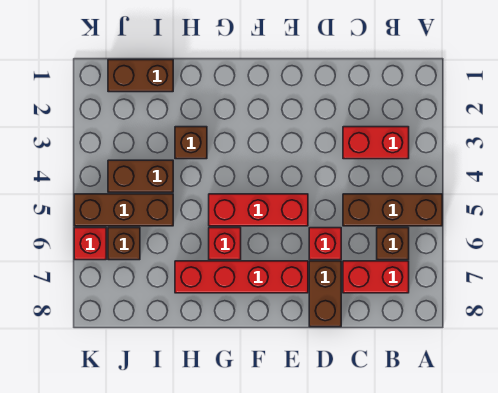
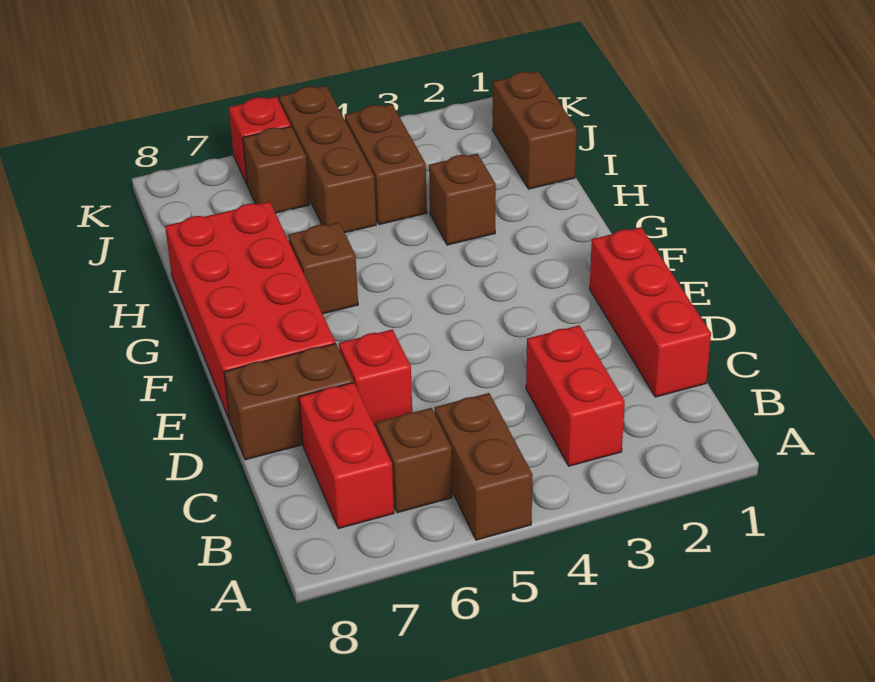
brown 1x3 brick [343,194,442,226] -> brown 1x2 brick [434,393,533,540]
red 1x3 brick [209,194,308,226] -> red 1x3 brick moved to [590,227,711,397]
red 1x4 brick [175,261,308,293] -> red 2x4 brick [165,202,335,420]
red 1x1 brick [209,228,241,260] -> brown 1x1 brick [288,223,358,314]

